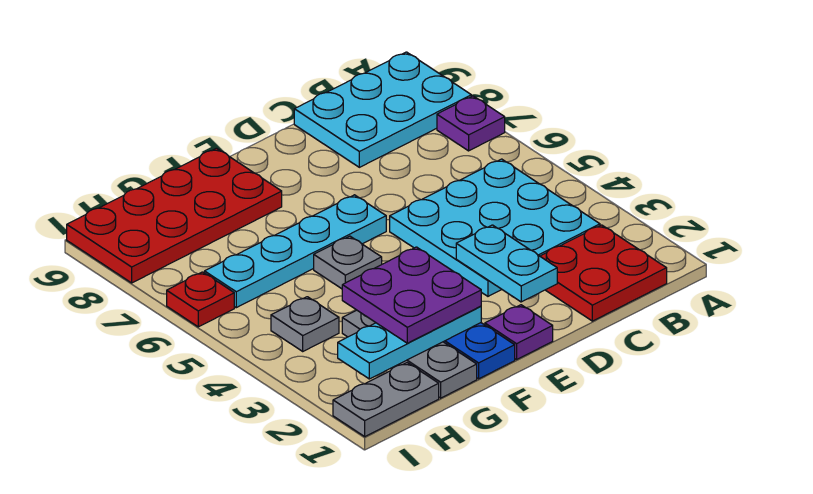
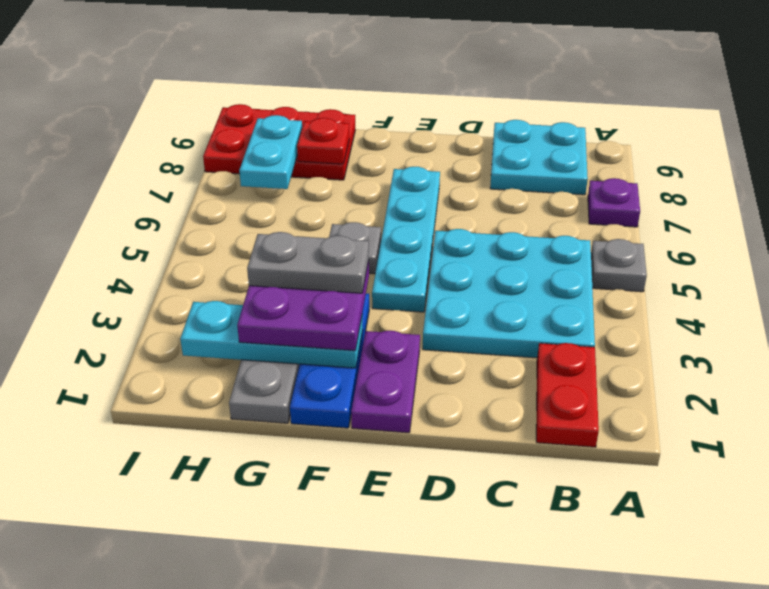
cyan 2x3 plate [294,52,471,167] -> cyan 2x2 plate [490,120,588,195]
red 2x2 plate [540,225,667,321] -> red 1x2 plate [536,343,599,447]
cyan 1x2 plate [456,225,557,302] -> cyan 1x2 plate moved to [239,115,302,189]
purple 1x1 plate [485,305,553,360] -> purple 1x2 plate [351,331,420,433]
cyan 1x4 plate [205,195,386,308] -> cyan 1x4 plate turned to [372,167,440,312]
red 2x4 plate [67,148,282,283] -> red 2x3 plate [203,104,355,180]
grey 1x2 plate [333,363,439,436] -> grey 1x2 plate moved to [247,232,369,293]
grey 1x1 plate [271,297,339,351] -> grey 1x1 plate moved to [591,239,647,292]
red 1x1 plate [167,272,234,327] -> red 1x1 plate moved to [297,118,349,164]

